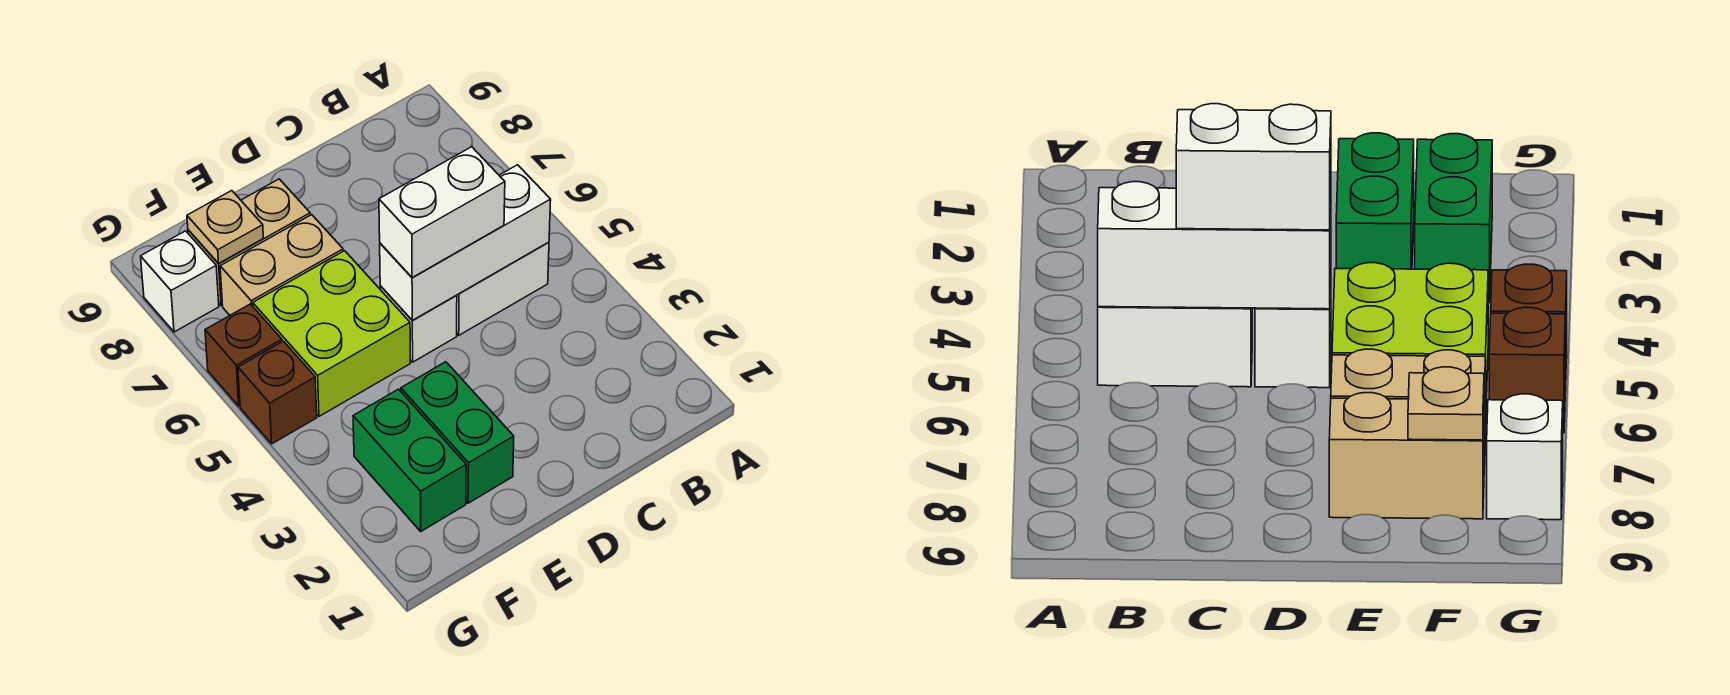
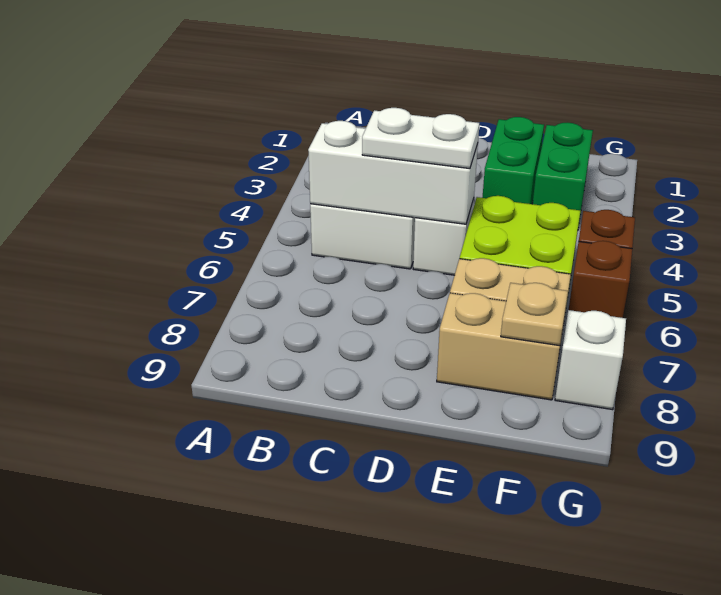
white 1x2 brick [379,147,505,278] -> white 1x2 plate [362,108,479,169]

